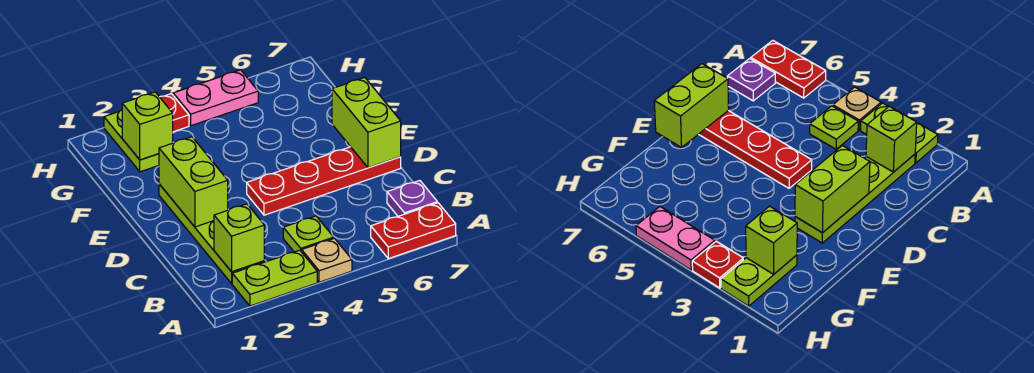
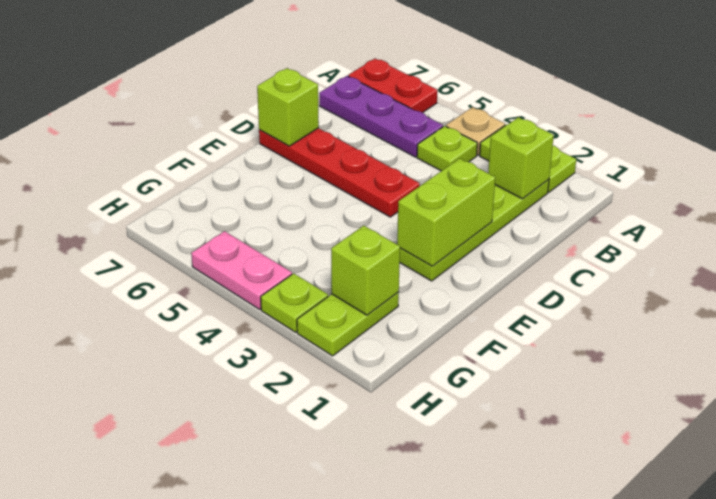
purple 1x1 plate [387,181,437,216] -> purple 1x3 plate [319,76,443,157]
lime 1x2 brick [332,78,401,168] -> lime 1x1 brick [257,68,319,146]
red 1x1 plate [160,94,189,132] -> lime 1x1 plate [261,273,328,332]

